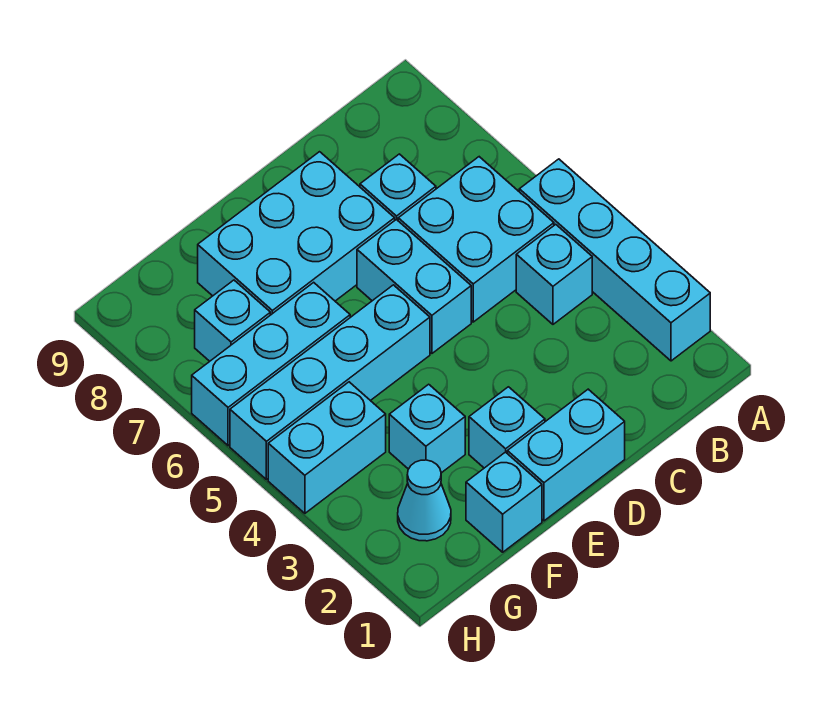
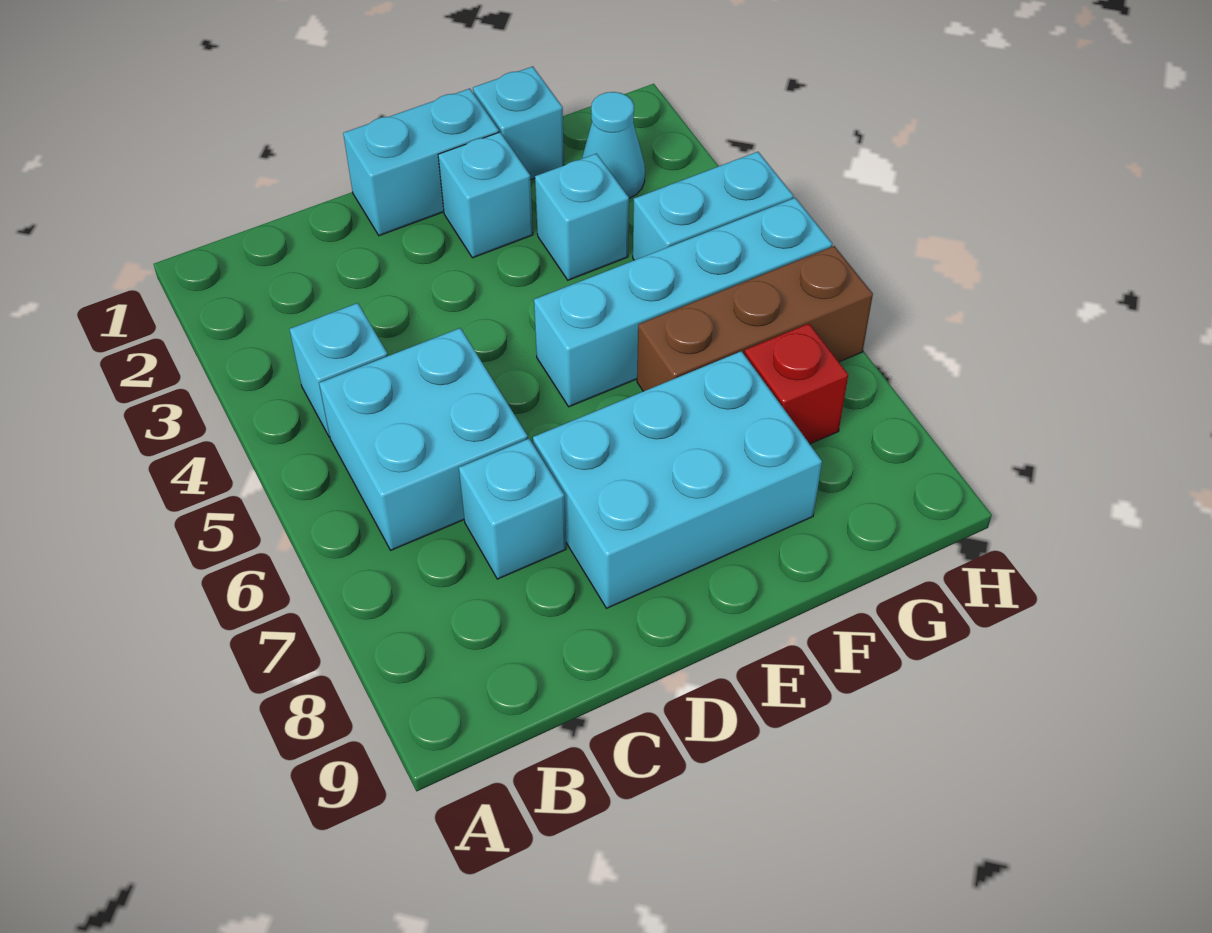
cyan 1x4 brick [519,159,710,361] -> none
cyan 1x2 brick [357,219,471,353] -> none
cyan 1x3 brick [192,282,350,446] -> brown 1x3 brick [637,246,873,391]
cyan 1x1 brick [195,280,270,361] -> red 1x1 brick [744,324,848,444]

